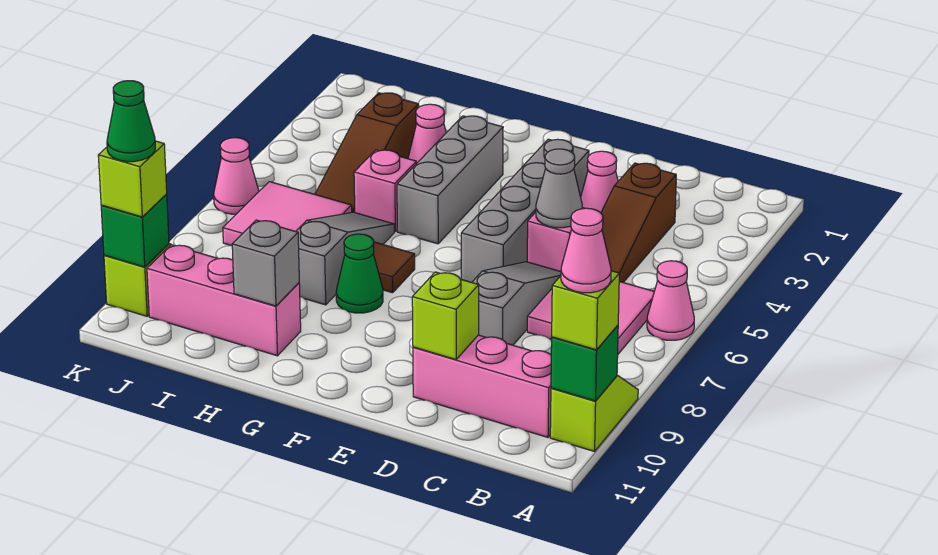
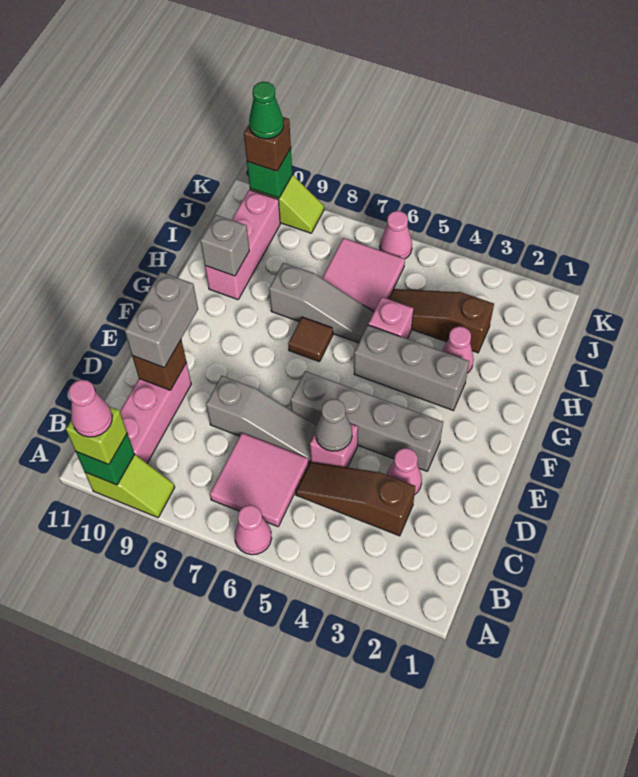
lime 1x1 brick [412,272,479,360] -> brown 1x1 brick [132,340,187,390]
none -> grey 1x2 brick [125,272,198,368]
green 1x1 cone [336,234,383,313] -> none
lime 1x1 brick [98,141,167,217] -> brown 1x1 brick [244,117,291,171]

